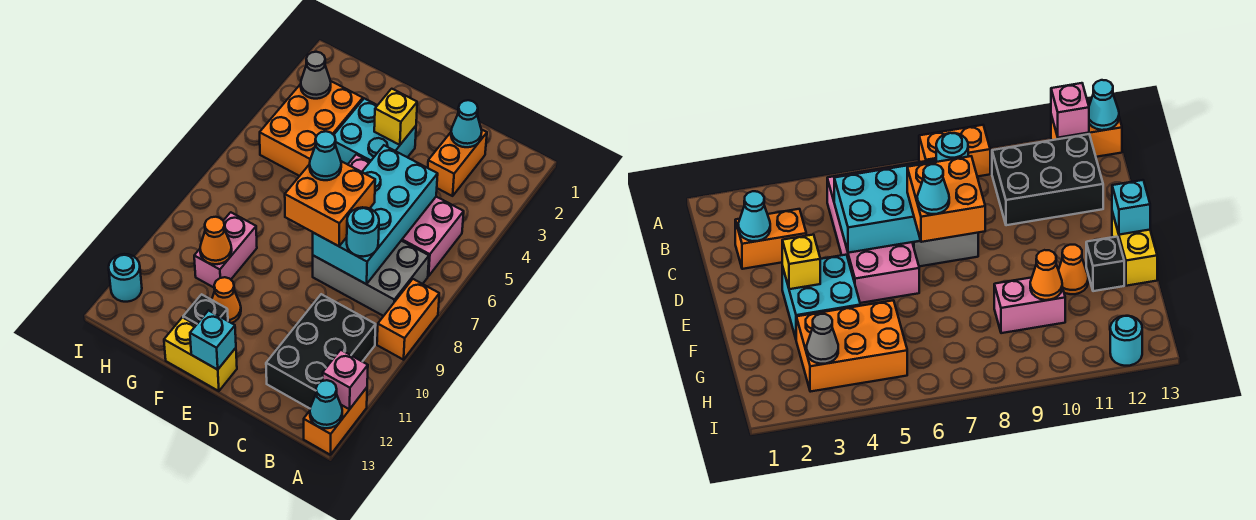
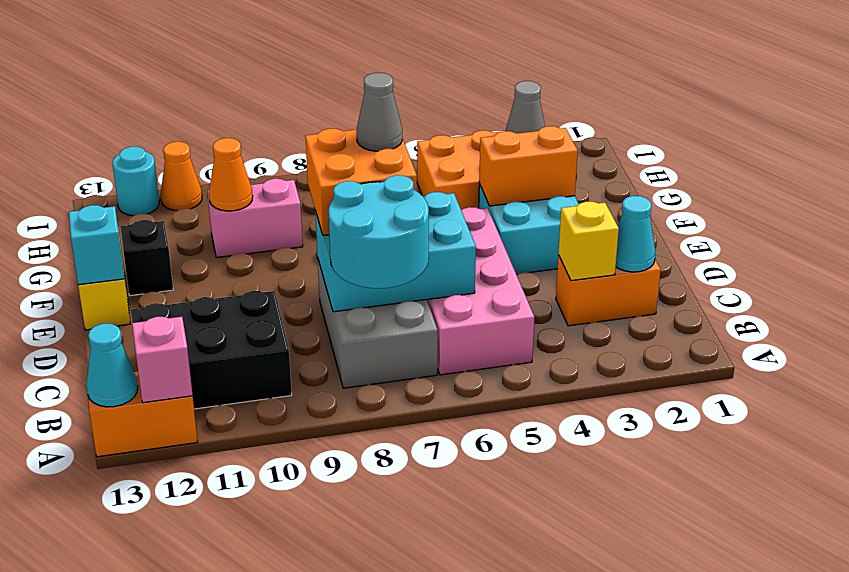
orange 1x2 brick [377,279,439,360] -> orange 1x2 brick moved to [479,126,578,206]
cyan 2x4 brick [313,145,438,284] -> cyan 2x3 brick [315,192,476,312]
cyan 1x1 round brick [347,207,379,257] -> cyan 2x2 round brick [329,175,429,288]
yellow 1x1 brick [374,89,417,145] -> yellow 1x1 brick moved to [558,202,619,281]
cyan 1x1 cone [310,131,341,180] -> grey 1x1 cone [357,73,402,151]
orange 1x1 cone [212,277,241,323] -> orange 1x1 cone moved to [161,142,202,211]

